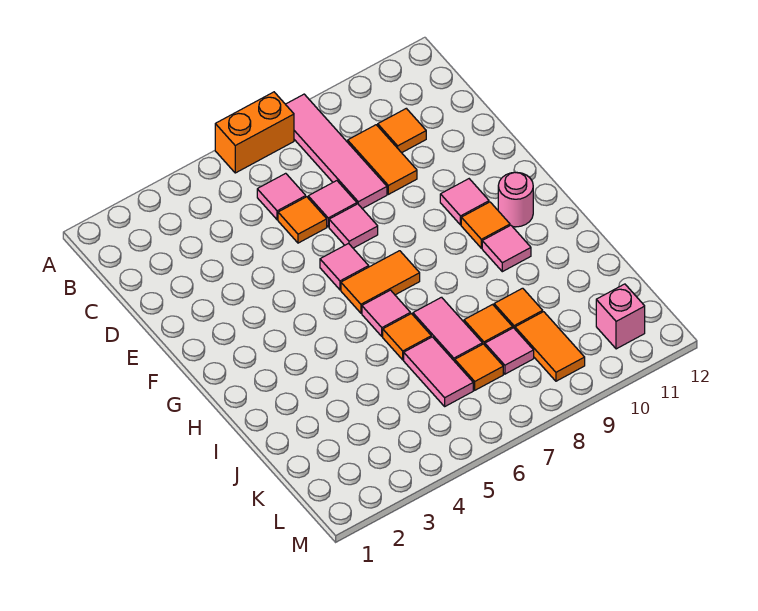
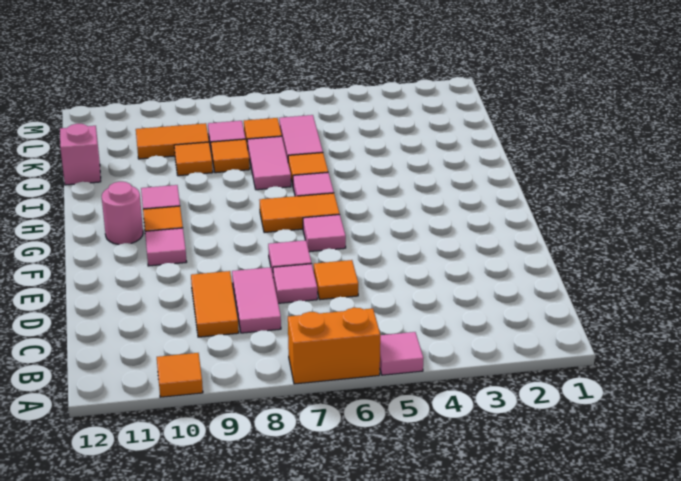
pink 1x4 tile [286,94,387,209] -> pink 1x2 tile [232,267,281,333]
pink 1x1 tile [257,173,306,220] -> pink 1x1 tile moved to [380,332,423,375]
orange 1x1 tile [378,108,426,153] -> orange 1x1 tile moved to [157,353,203,397]
orange 1x2 tile [515,312,585,381] -> orange 1x2 tile turned to [136,123,209,159]
pink 1x1 brick [596,284,645,349] -> pink 1x1 brick moved to [60,124,101,185]

